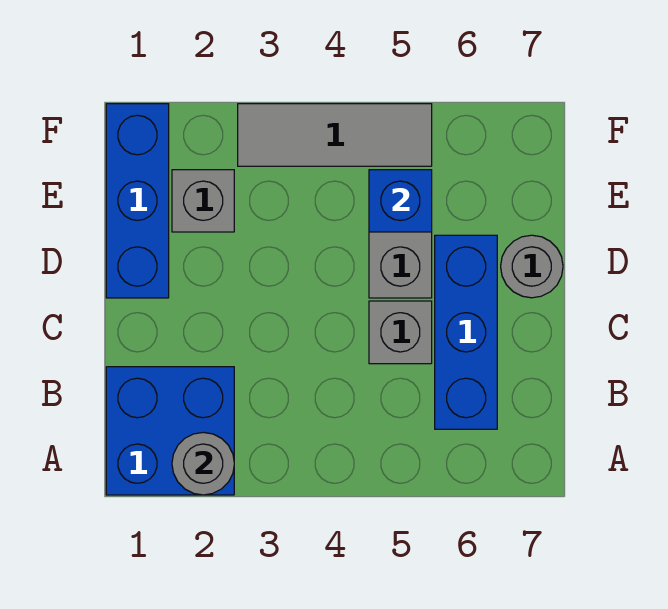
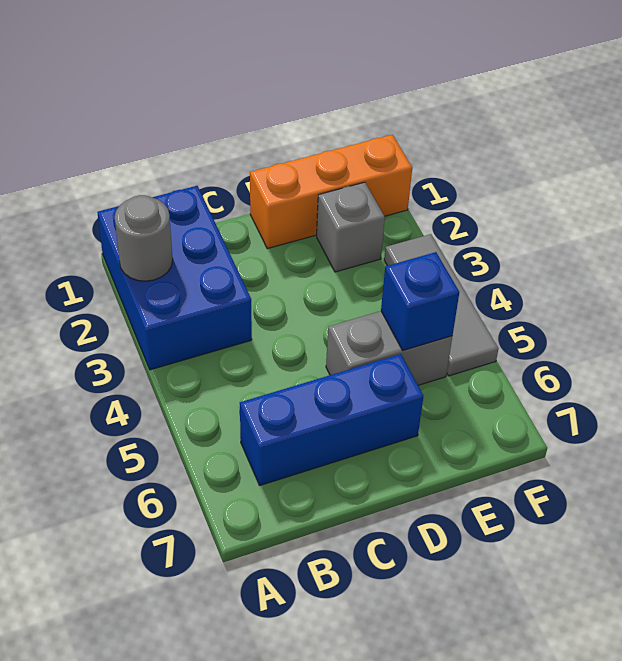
blue 2x2 brick [106,367,234,495] -> blue 2x3 brick [97,186,252,370]
grey 1x1 brick [369,301,432,364] -> none
blue 1x3 brick [106,104,169,298] -> orange 1x3 brick [250,135,412,249]
grey 1x1 round brick [501,235,563,298] -> none

